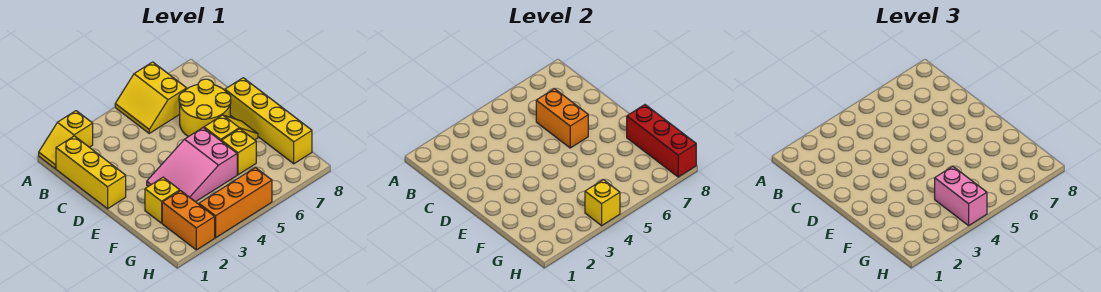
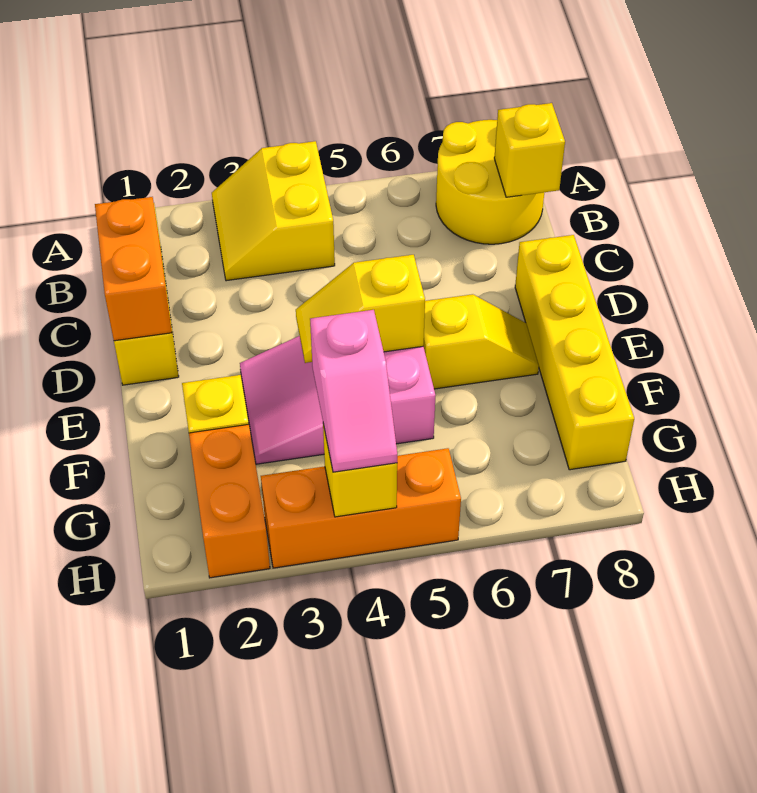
yellow 1x2 slope [39,111,93,169] -> yellow 1x2 slope moved to [296,255,425,363]
yellow 2x2 slope [115,62,187,133] -> yellow 2x2 slope moved to [212,141,335,281]
yellow 2x2 round brick [179,79,231,137] -> yellow 2x2 round brick moved to [436,120,544,244]
orange 1x2 brick [536,89,588,148] -> orange 1x2 brick moved to [95,197,172,341]
yellow 1x1 brick [222,129,256,175] -> yellow 1x1 brick moved to [494,103,565,197]
red 1x3 brick [627,105,696,177] -> none
pink 1x2 brick [935,166,987,225] -> pink 1x2 slope [310,310,397,472]

